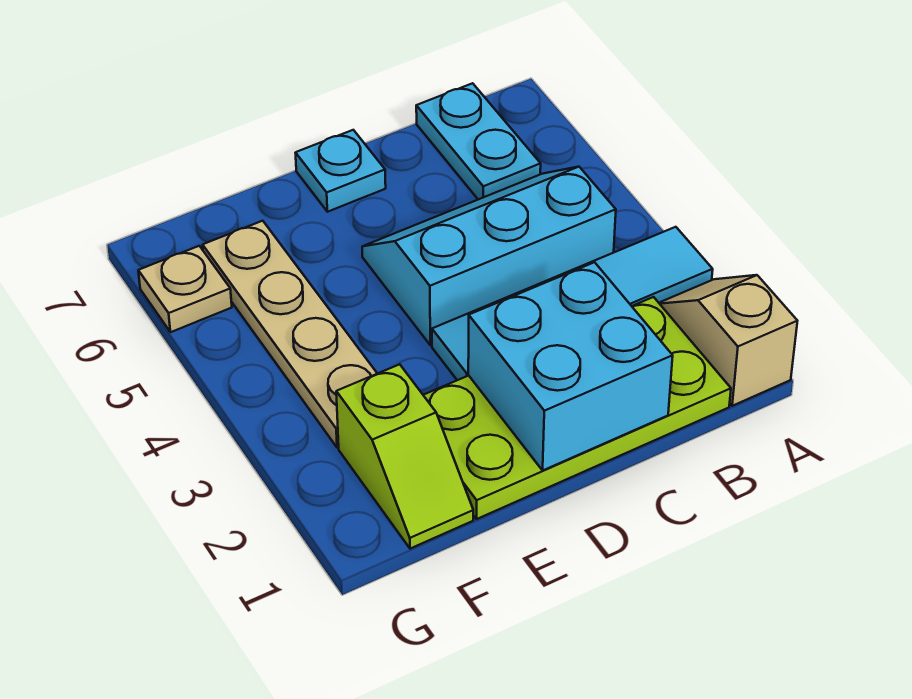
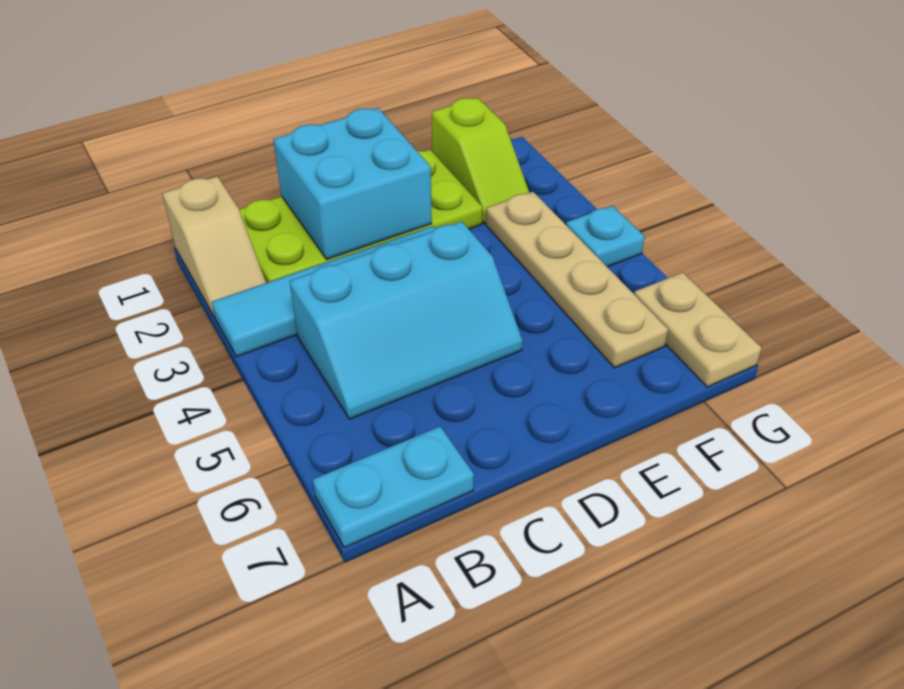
cyan 1x2 plate [416,83,541,199] -> cyan 1x2 plate turned to [313,427,474,548]
cyan 1x1 plate [296,130,386,212] -> cyan 1x1 plate moved to [566,206,645,267]
lime 1x2 slope [336,364,473,549] -> lime 1x2 slope turned to [432,98,529,223]
tan 1x1 plate [138,246,232,332] -> tan 1x2 plate [634,273,762,387]

